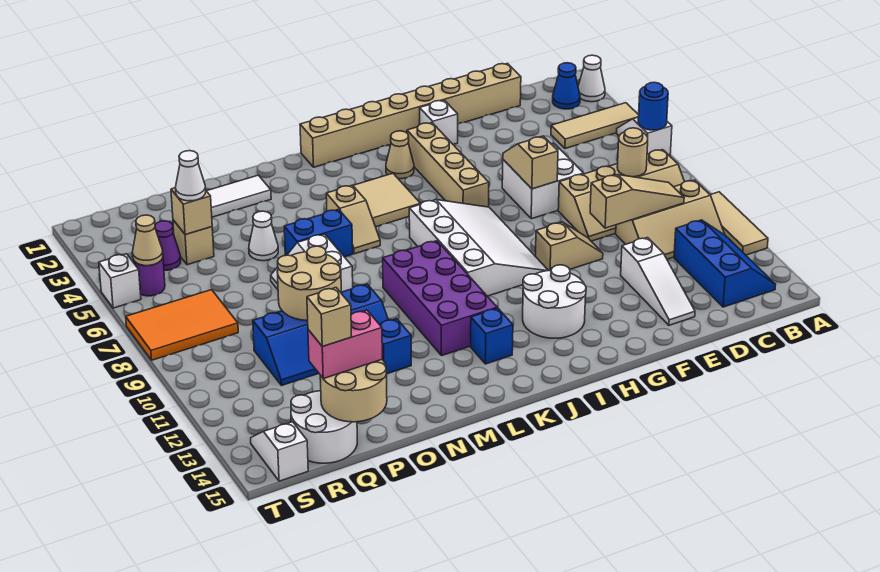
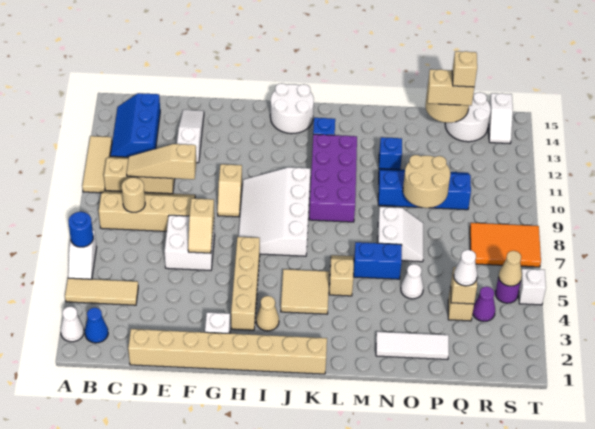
tan 1x2 slope [535,222,603,271] -> tan 1x2 slope turned to [218,164,242,217]
white 2x2 round brick [523,265,586,338] -> white 2x2 round brick moved to [270,83,314,134]
pink 1x2 brick [308,310,382,379] -> tan 1x2 brick [428,69,474,106]

